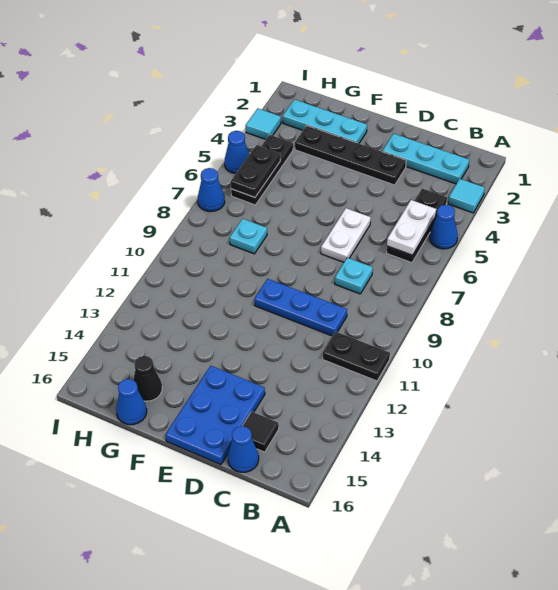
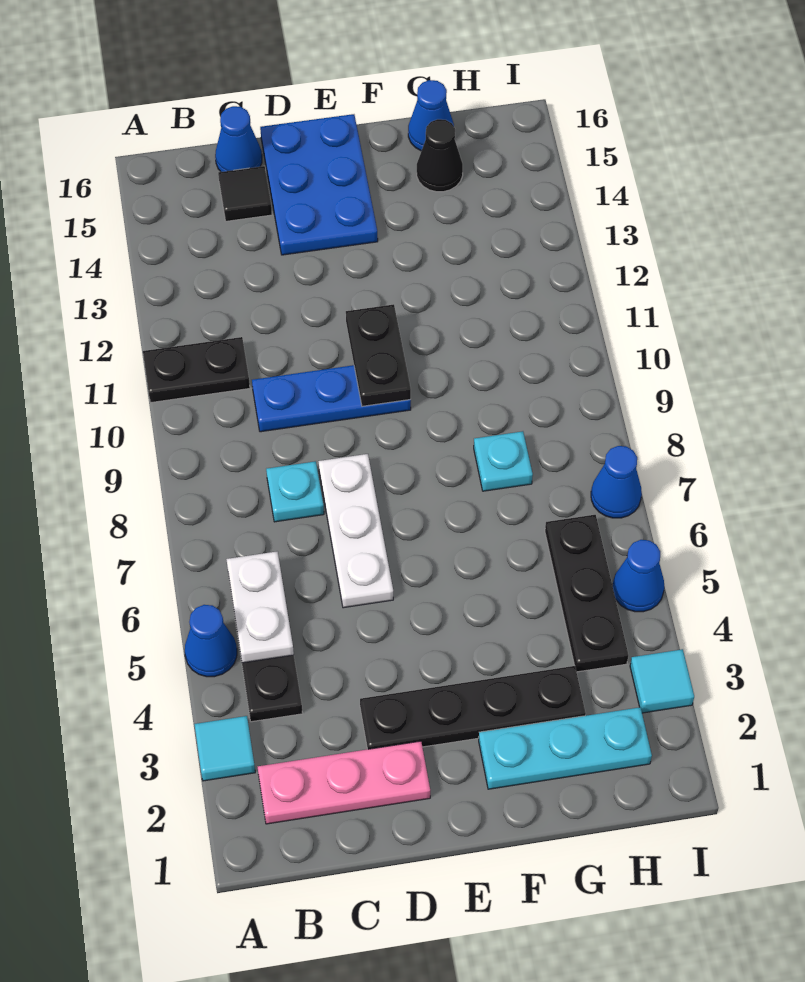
cyan 1x3 plate [382,134,469,184] -> pink 1x3 plate [258,741,430,824]
white 1x2 plate [321,208,371,262] -> white 1x3 plate [318,454,393,608]
black 1x2 plate [231,145,280,197] -> black 1x2 plate moved to [346,304,411,406]

